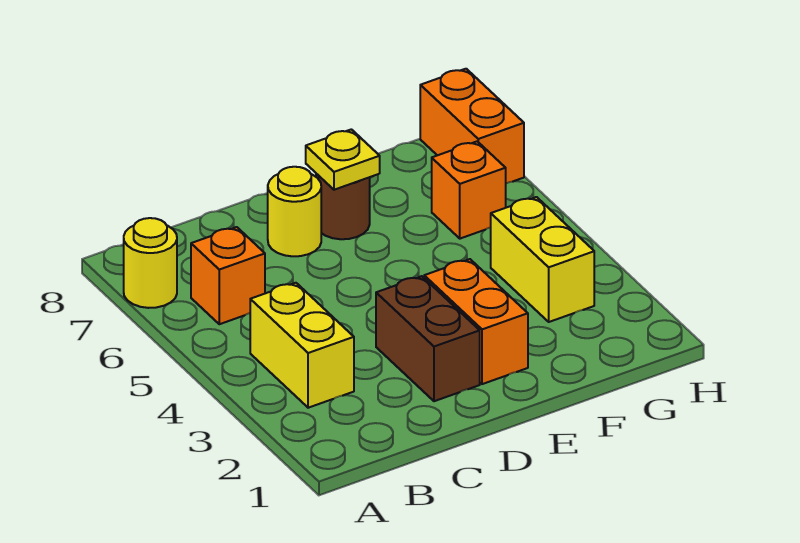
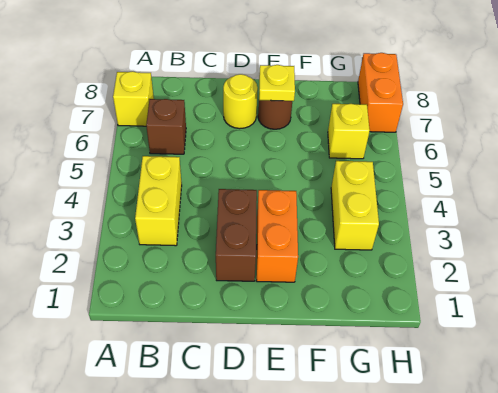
yellow 1x1 round brick [124,218,177,308] -> yellow 1x1 brick [113,71,154,126]
orange 1x1 brick [191,227,265,324] -> brown 1x1 brick [146,99,186,154]
orange 1x1 brick [432,141,506,239] -> yellow 1x1 brick [328,104,370,159]

